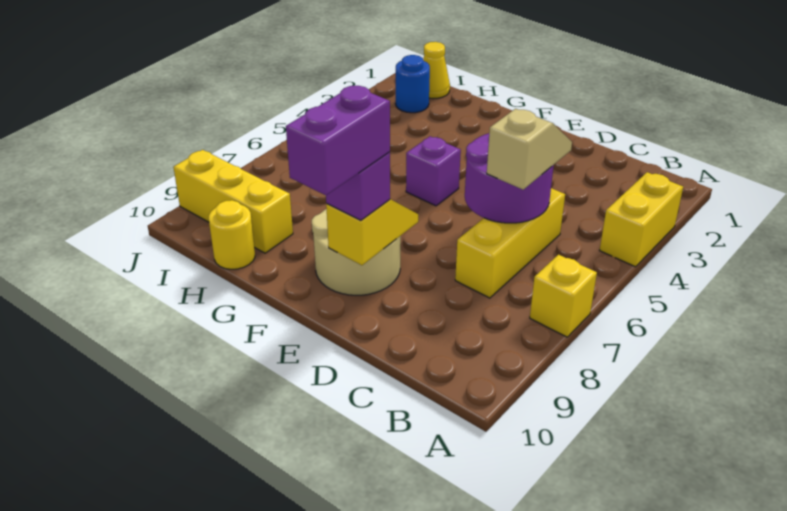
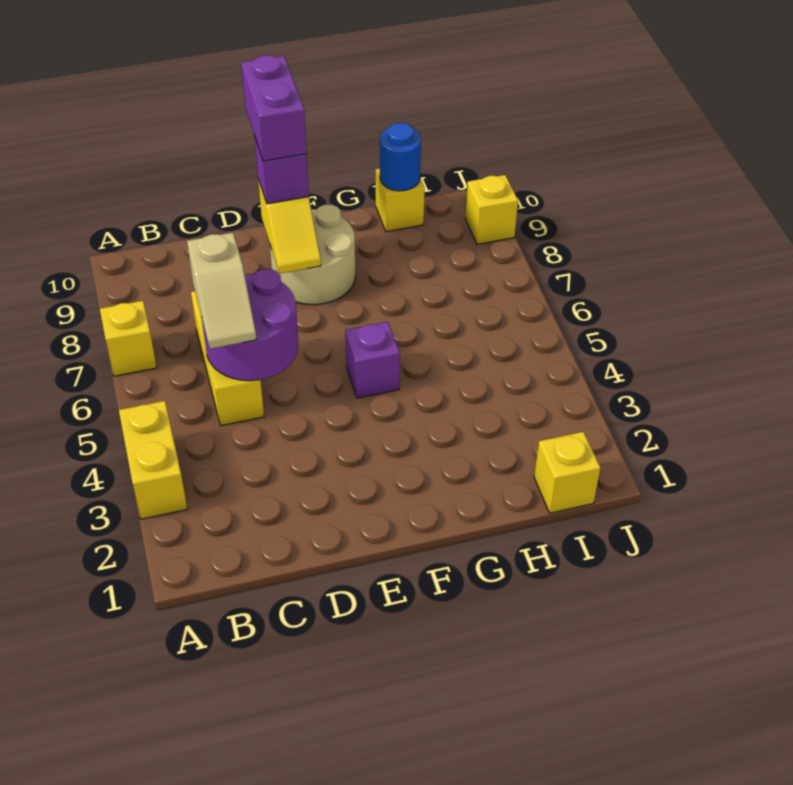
yellow 1x3 brick [173,150,293,253] -> yellow 1x1 brick [465,175,518,244]
yellow 1x1 round brick [209,200,255,269] -> yellow 1x1 brick [376,168,425,232]
yellow 1x1 cone [423,42,450,99] -> yellow 1x1 brick [534,432,600,513]
blue 1x1 round brick [396,55,430,113] -> blue 1x1 round brick moved to [380,123,421,191]

